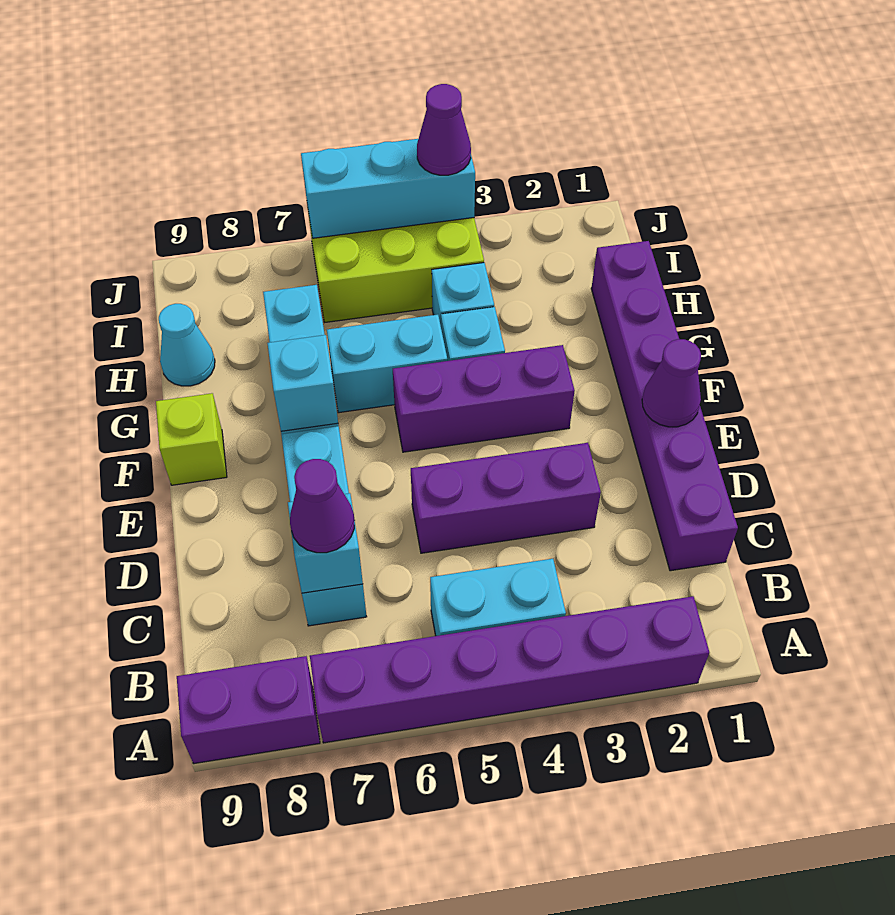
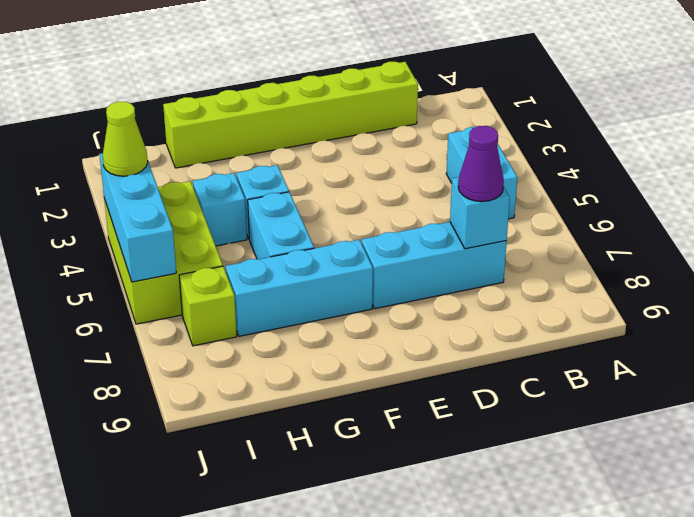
purple 1x6 brick [310,596,709,743] -> none
purple 1x2 brick [177,656,320,764] -> none
purple 1x6 brick [591,241,738,571] -> lime 1x6 brick [163,62,418,168]
purple 1x3 brick [411,443,601,553] -> none
purple 1x1 cone [642,339,701,427] -> none
purple 1x3 brick [393,345,575,452] -> none
cyan 1x1 brick [267,335,338,431] -> none
lime 1x1 brick [156,393,227,485] -> lime 1x1 brick moved to [179,266,237,346]
cyan 1x1 cone [159,304,215,386] -> none
purple 1x1 cone [417,84,471,175] -> lime 1x1 cone [103,102,148,176]

